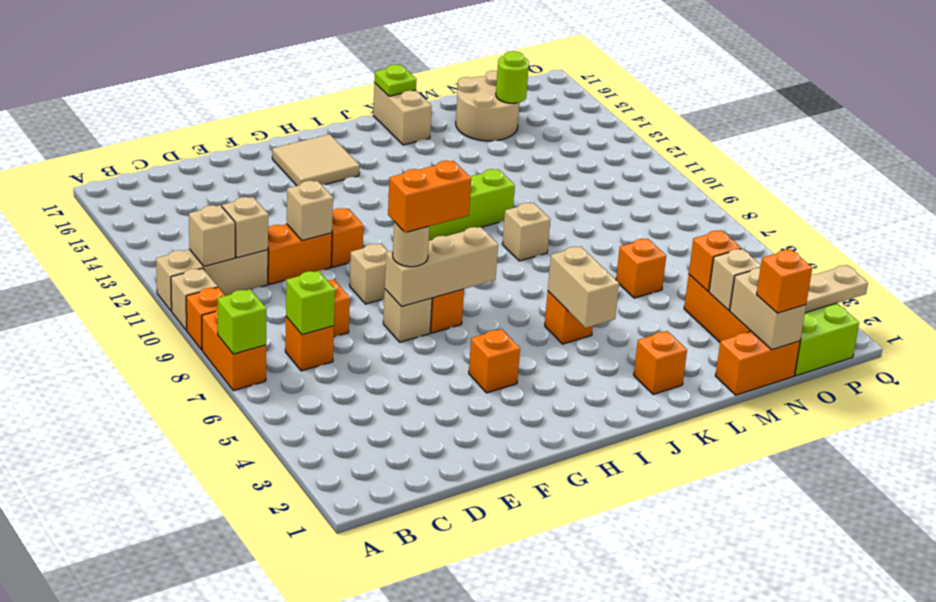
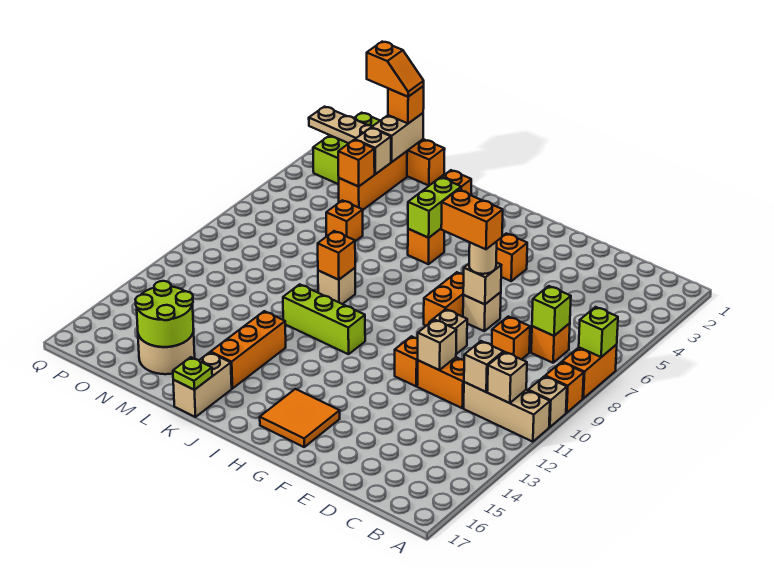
tan 1x3 brick [385,227,498,307] -> tan 1x1 brick [463,263,501,304]
tan 2x2 tile [272,134,359,186] -> orange 2x2 tile [260,389,340,447]
tan 1x2 brick [548,246,619,328] -> lime 1x2 brick [408,177,461,238]
none -> orange 1x1 brick [318,231,355,280]
none -> orange 1x3 brick [211,311,286,389]
none -> orange 1x2 slope [367,42,424,97]
lime 1x1 round brick [496,51,529,103] -> lime 2x2 round brick [135,281,194,347]

